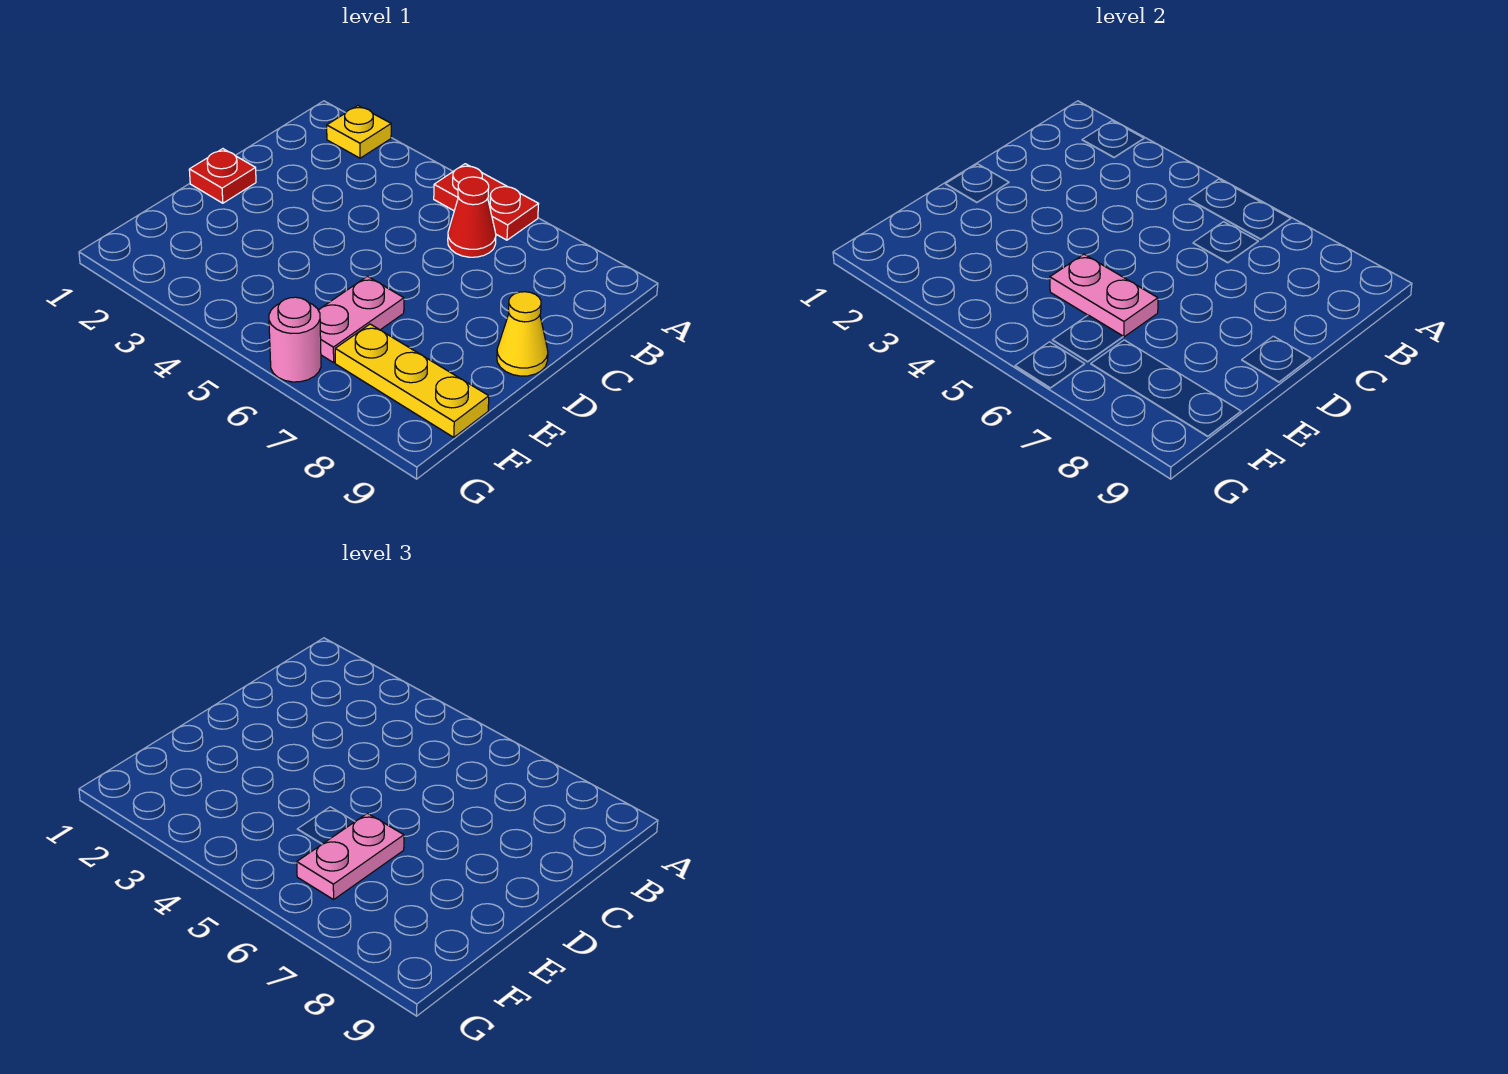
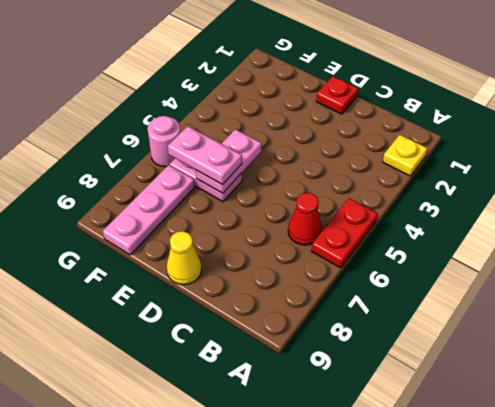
yellow 1x3 plate [335,324,489,437] -> pink 1x3 plate [103,165,195,255]

